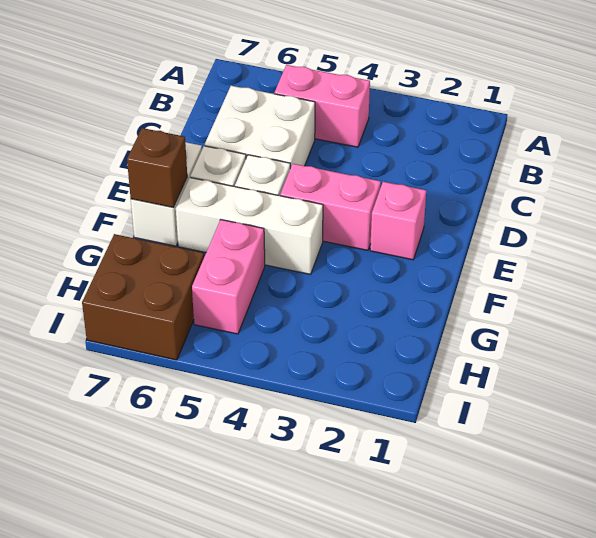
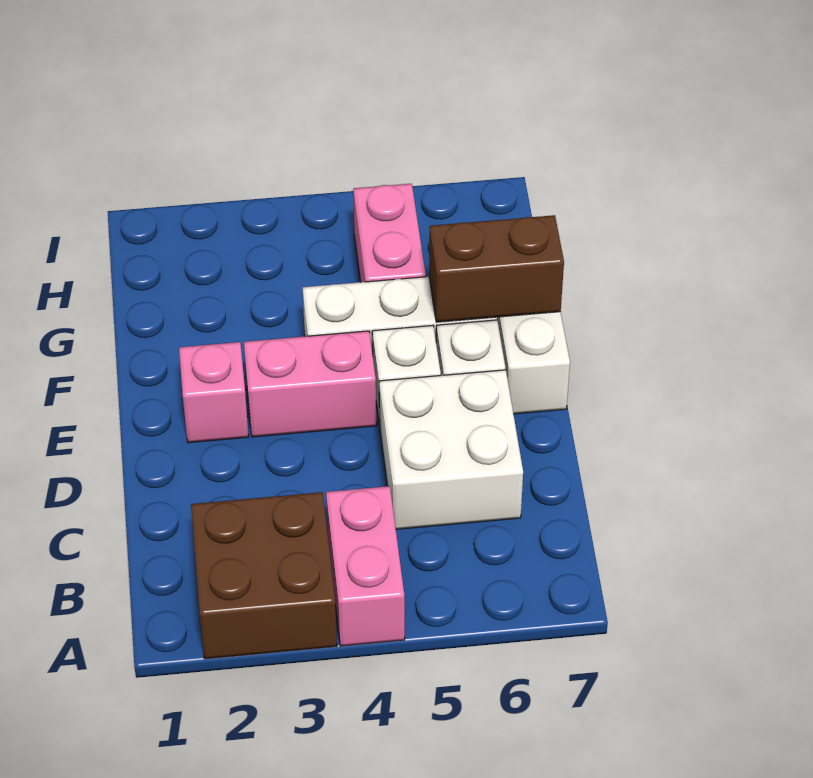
pink 1x2 brick [274,65,370,147] -> pink 1x2 brick turned to [326,486,405,646]
brown 1x1 brick [127,128,187,207] -> brown 1x2 brick [429,215,564,322]
brown 2x2 brick [82,234,204,360] -> brown 2x2 brick moved to [191,492,337,659]

